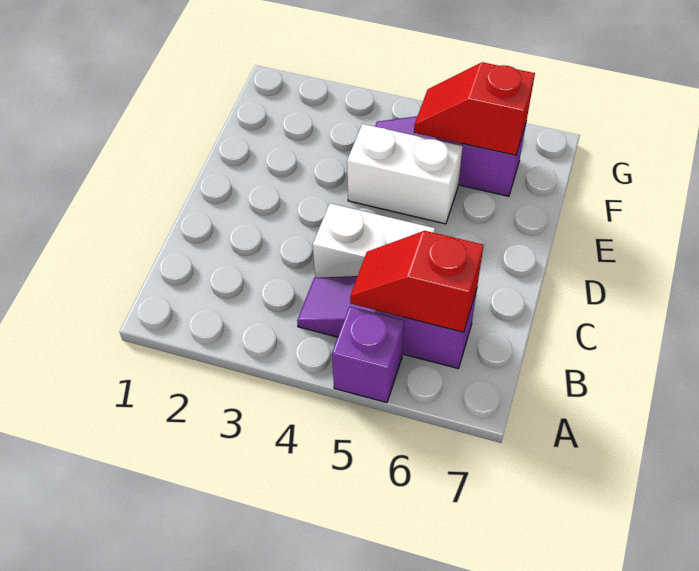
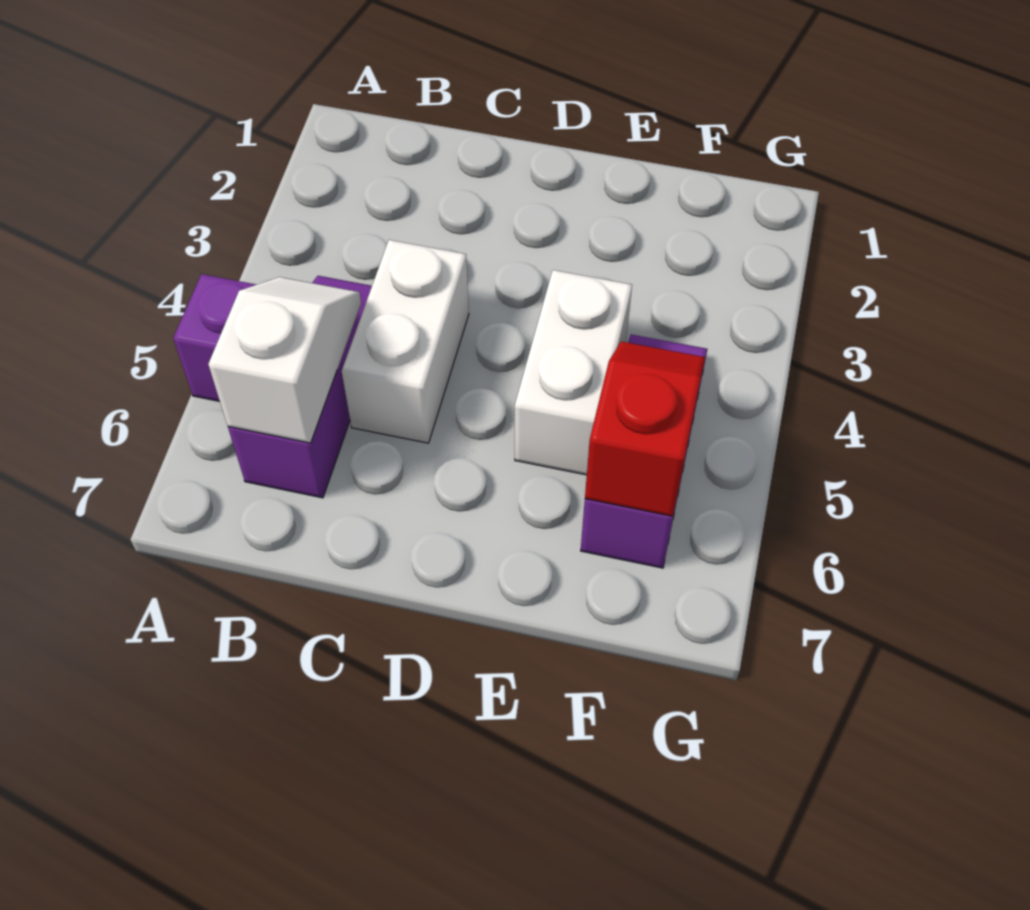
red 1x2 slope [350,231,484,332] -> white 1x2 slope [208,277,361,443]

